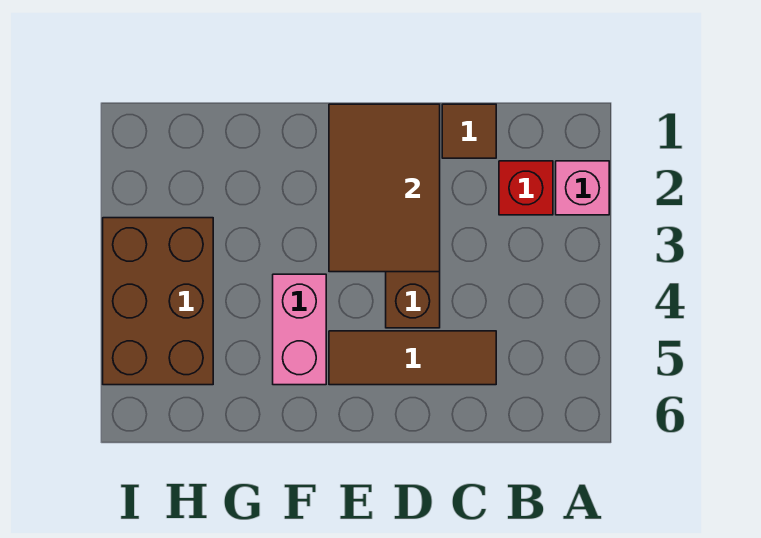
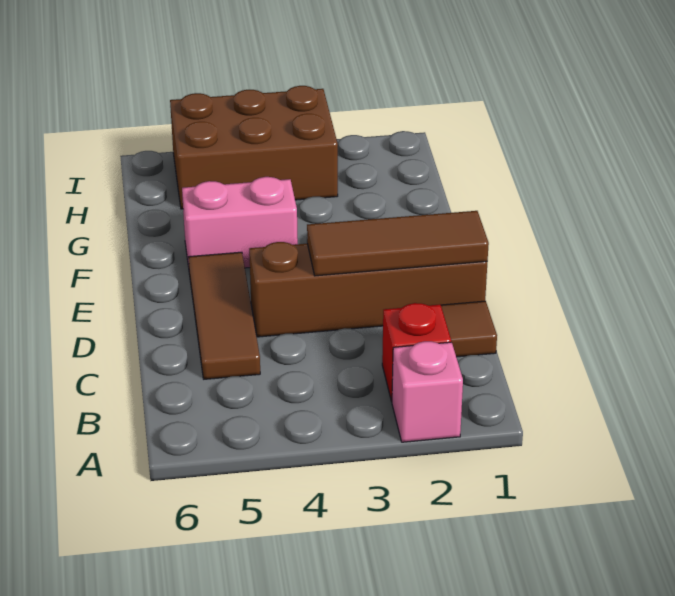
brown 2x3 tile [329,104,440,272] -> brown 1x3 tile [307,211,489,276]

